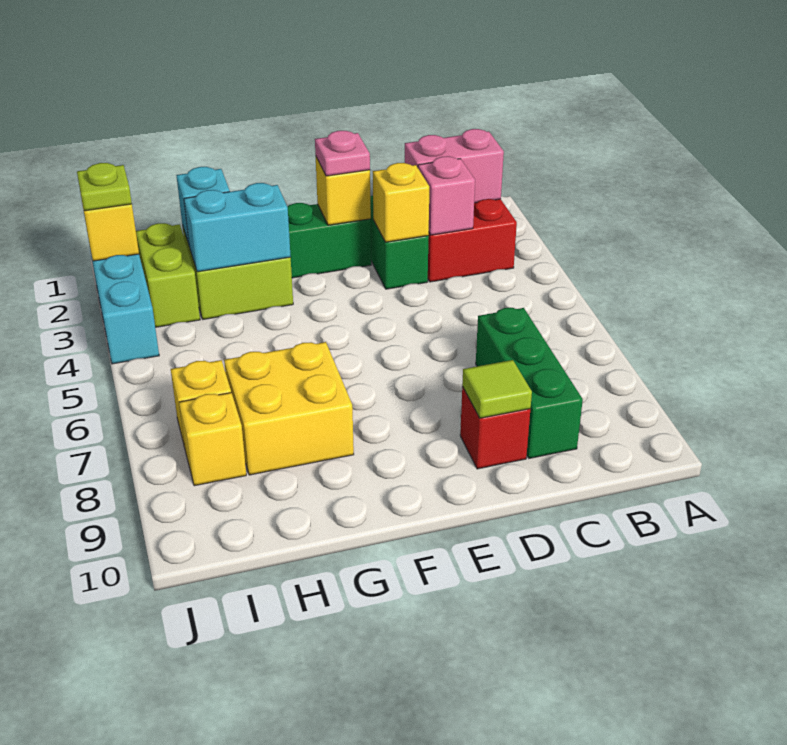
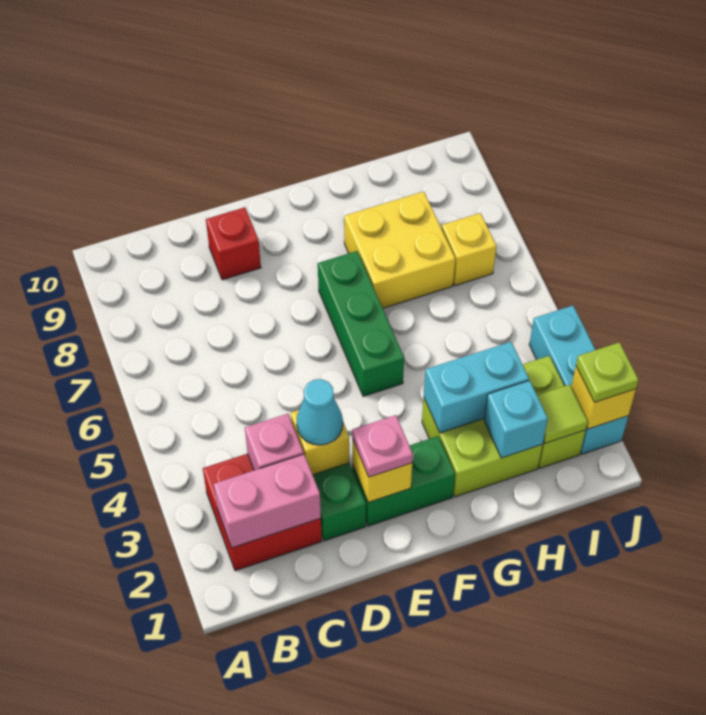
green 1x3 brick [476,308,583,458] -> green 1x3 brick moved to [318,251,404,396]
none -> cyan 1x1 cone [297,379,343,445]
lime 1x1 tile [462,360,532,418] -> lime 1x1 tile moved to [537,384,588,443]
yellow 1x1 brick [179,393,246,486] -> none

